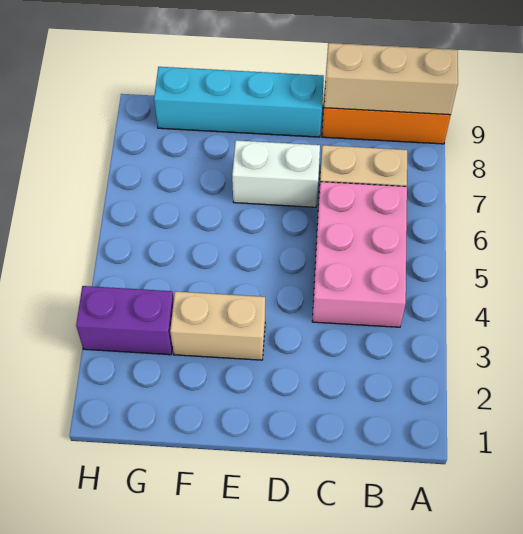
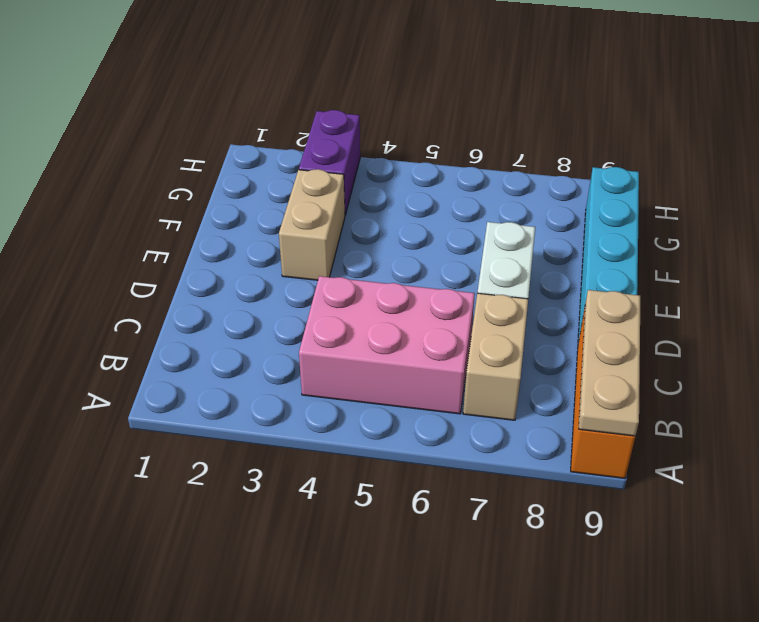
tan 1x3 brick [324,43,458,115] -> tan 1x3 plate [579,290,640,436]

